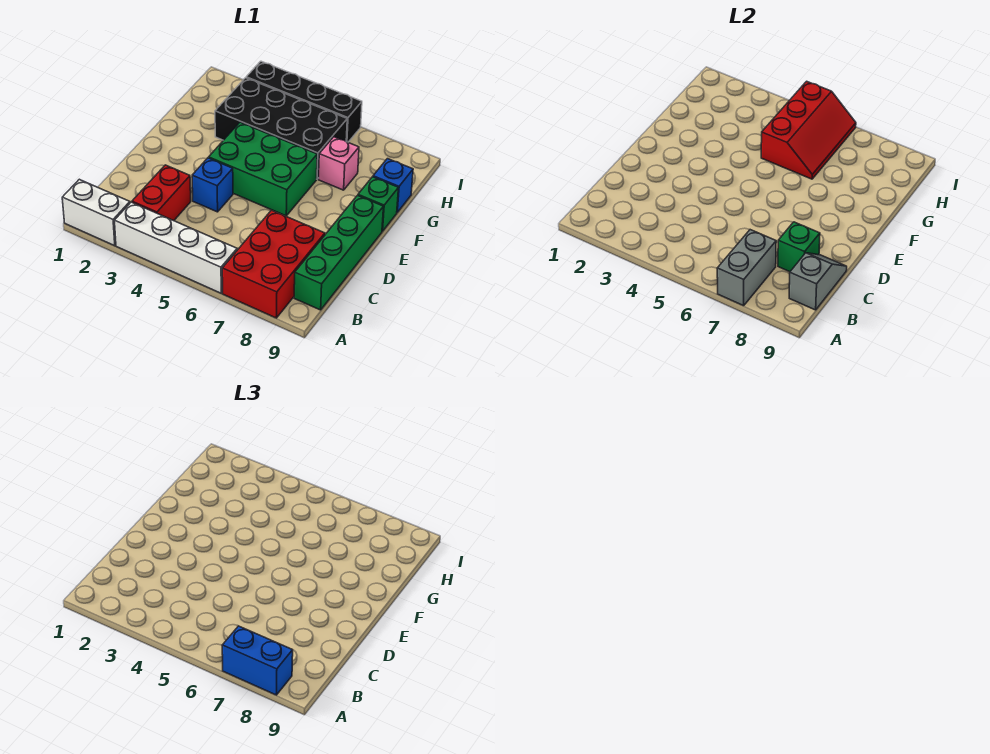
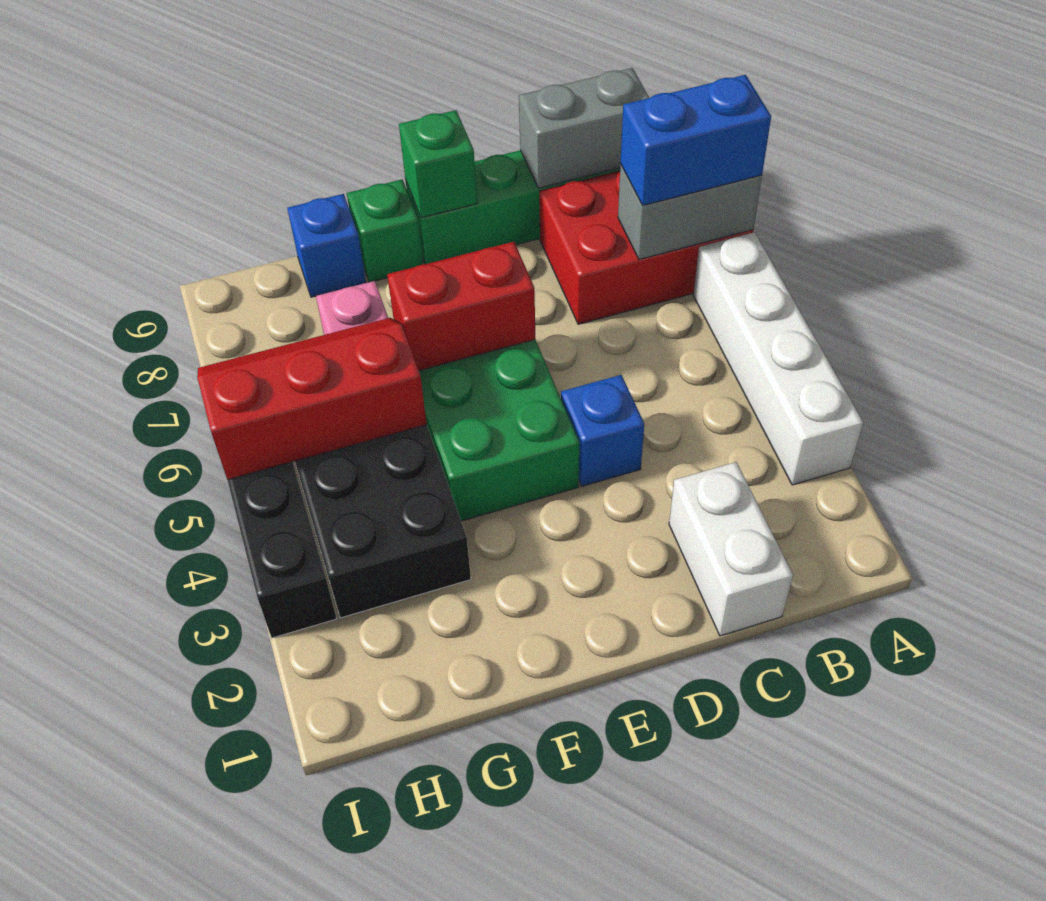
white 1x2 brick [62,179,130,246] -> white 1x2 brick moved to [669,462,793,636]
blue 1x2 brick [222,626,293,695] -> blue 1x2 brick turned to [621,75,771,206]
red 1x2 brick [132,165,191,221] -> red 1x2 brick moved to [387,242,535,371]
grey 1x2 slope [789,253,847,310] -> grey 1x2 brick [519,68,649,188]
green 1x1 brick [778,222,820,272] -> green 1x1 brick moved to [399,110,477,218]

